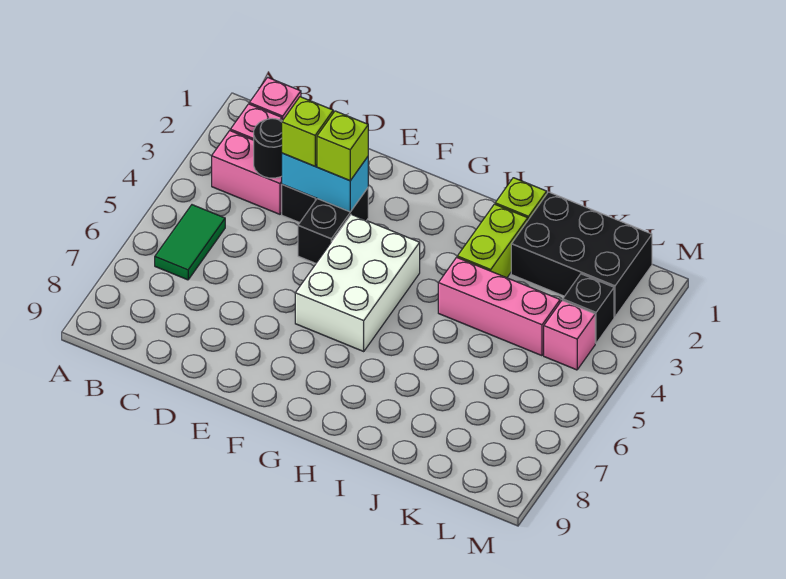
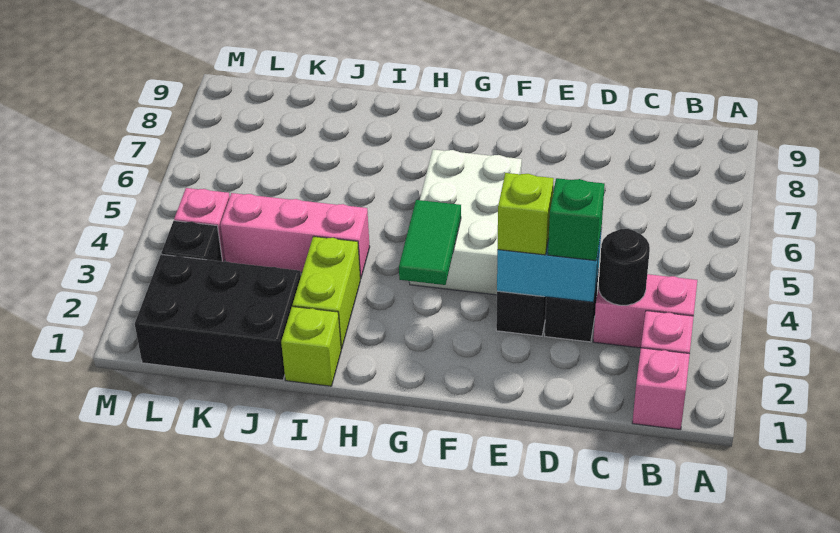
green 1x2 tile [155,205,225,280] -> green 1x2 tile moved to [399,200,461,285]
lime 1x1 brick [282,97,333,166] -> green 1x1 brick [548,178,605,261]

